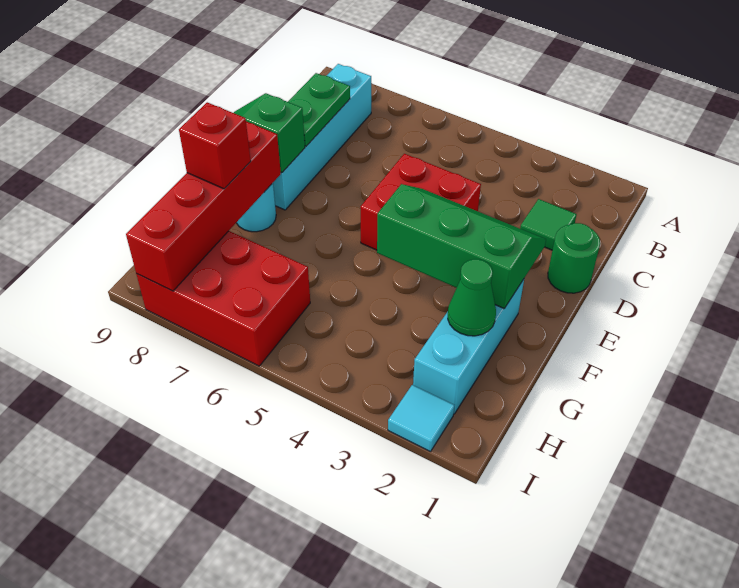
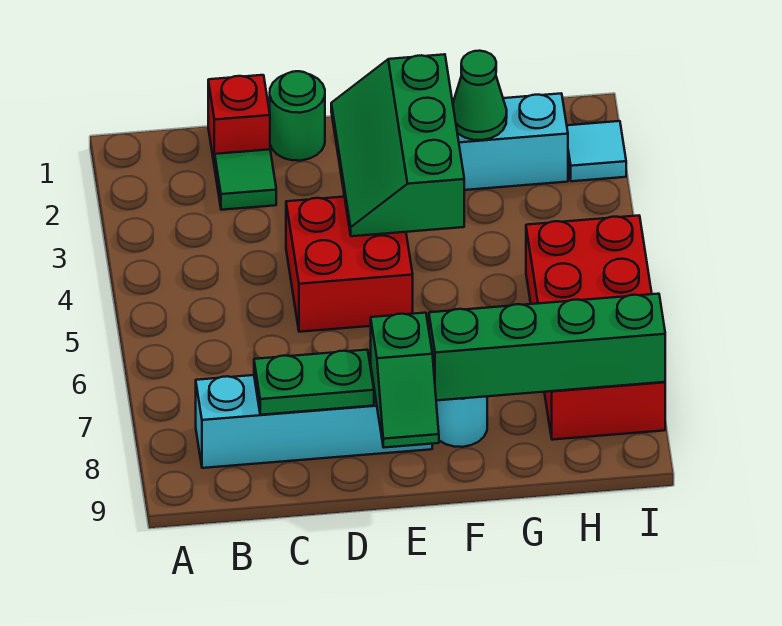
red 1x4 brick [126,122,281,291] -> green 1x4 brick [429,294,665,401]
red 1x1 brick [179,102,251,189] -> red 1x1 brick moved to [208,75,270,167]
red 2x3 brick [136,231,310,366] -> red 2x4 brick [526,216,665,440]

